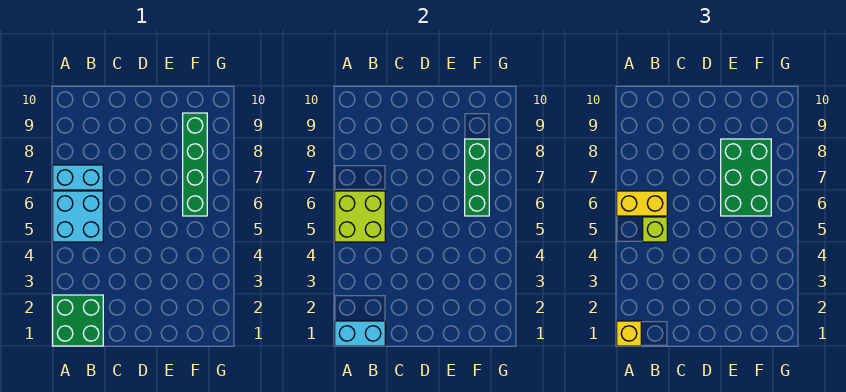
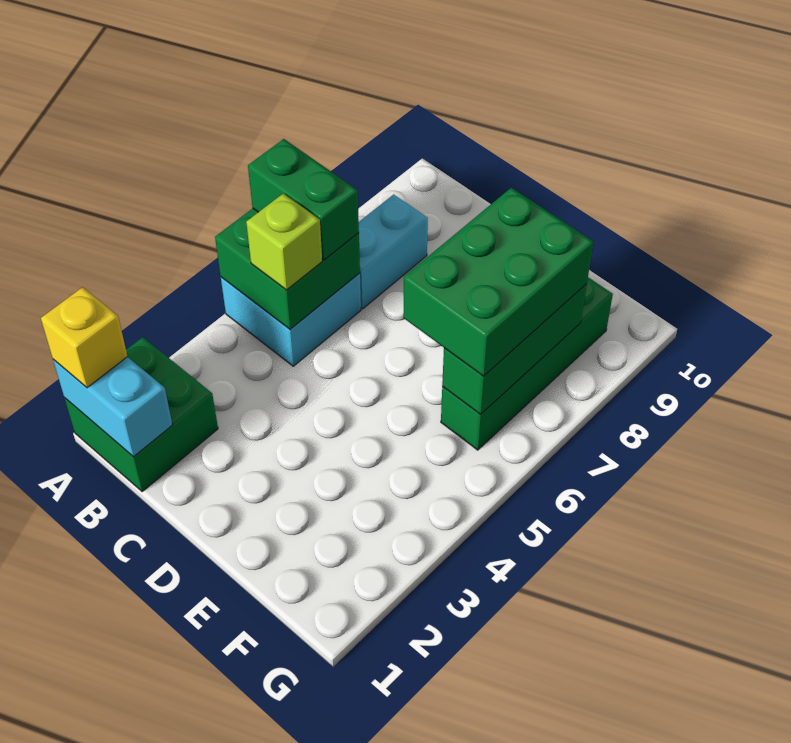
lime 2x2 brick [335,191,385,242] -> green 2x2 brick [215,208,360,329]
yellow 1x2 brick [617,191,667,216] -> green 1x2 brick [248,139,359,260]
cyan 1x2 brick [53,165,103,190] -> cyan 1x2 brick turned to [359,195,428,309]

